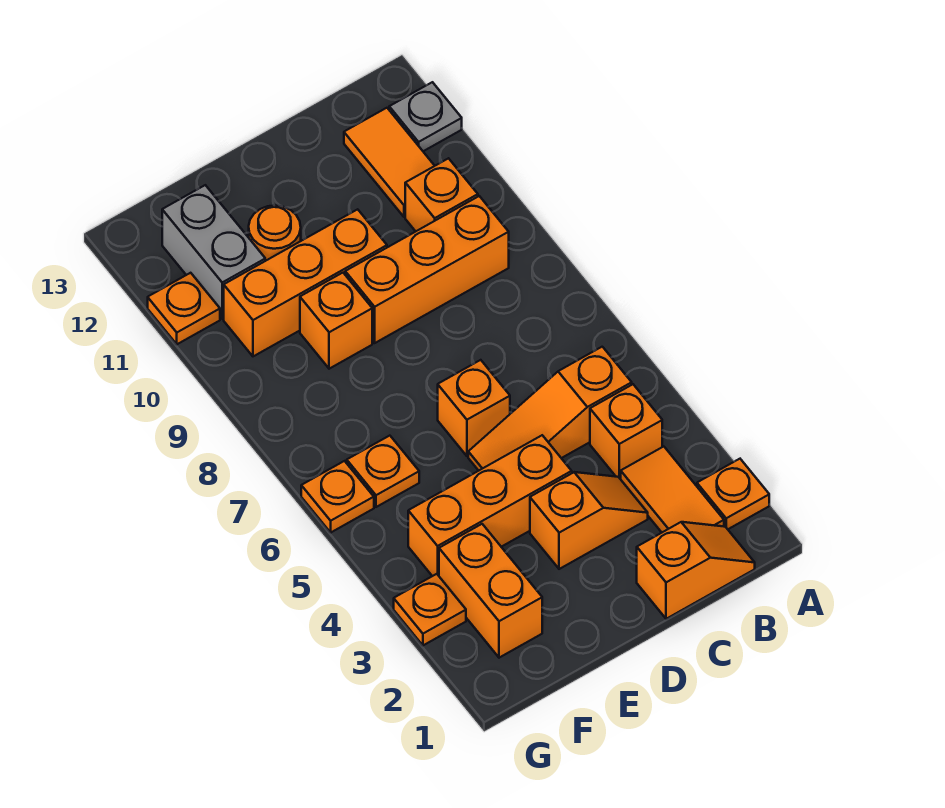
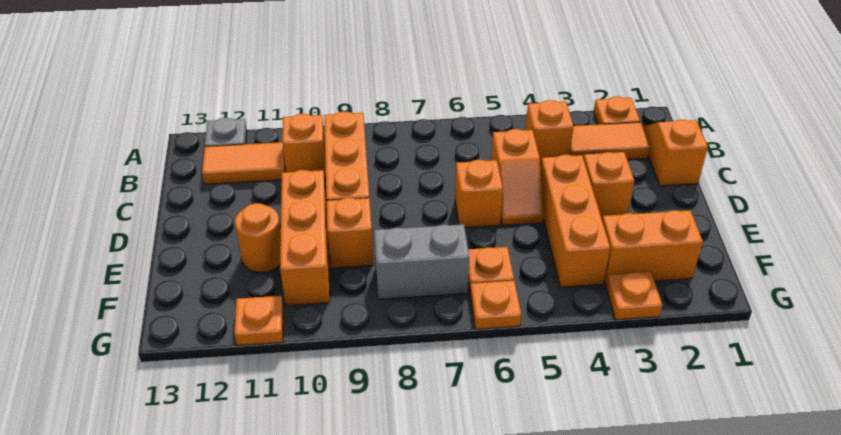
orange 1x3 slope [468,347,632,471] -> orange 1x2 slope [491,129,543,225]
grey 1x2 brick [162,185,265,319] -> grey 1x2 brick moved to [374,224,469,299]

